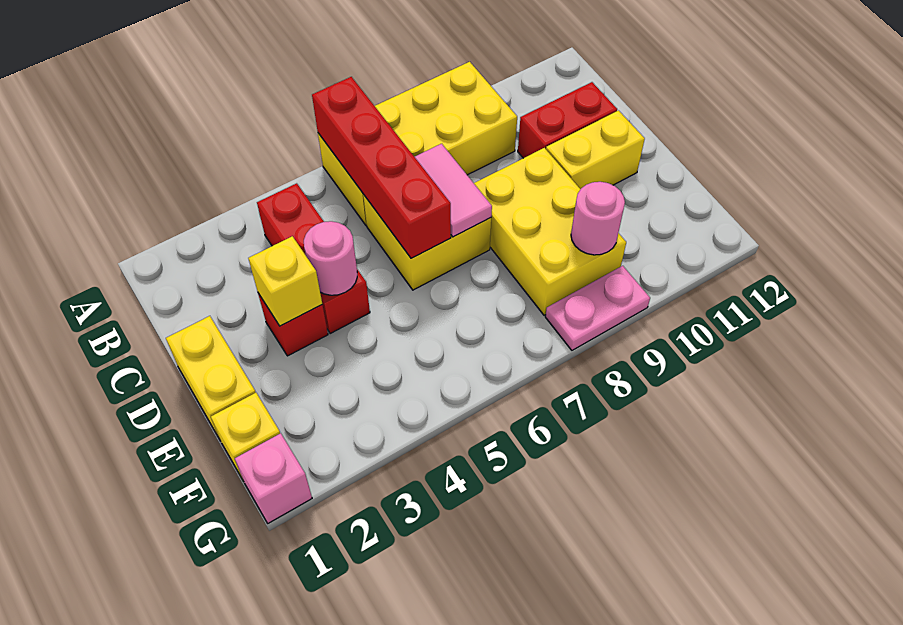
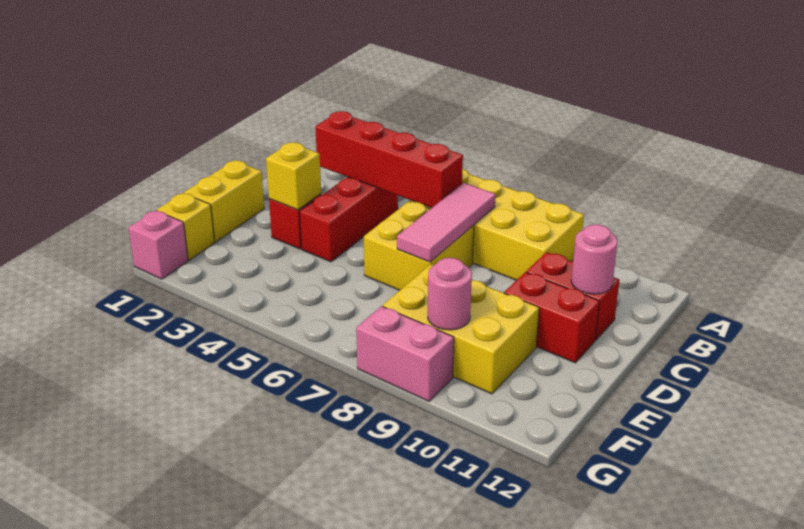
red 1x4 brick [312,77,451,258] -> red 1x4 brick turned to [315,111,463,208]
pink 1x2 tile [415,144,492,237] -> pink 1x3 tile [397,183,496,262]
pink 1x1 round brick [304,221,357,295] -> pink 1x1 round brick moved to [571,224,617,294]
yellow 2x3 brick [474,148,626,315] -> yellow 2x3 brick turned to [383,264,539,394]
yellow 1x2 brick [546,111,645,189] -> red 1x2 brick [504,272,600,363]
pink 1x2 plate [545,266,650,350] -> pink 1x2 brick [356,306,454,401]

